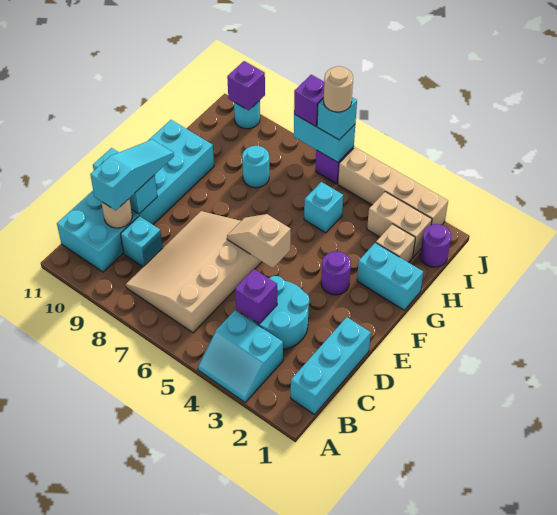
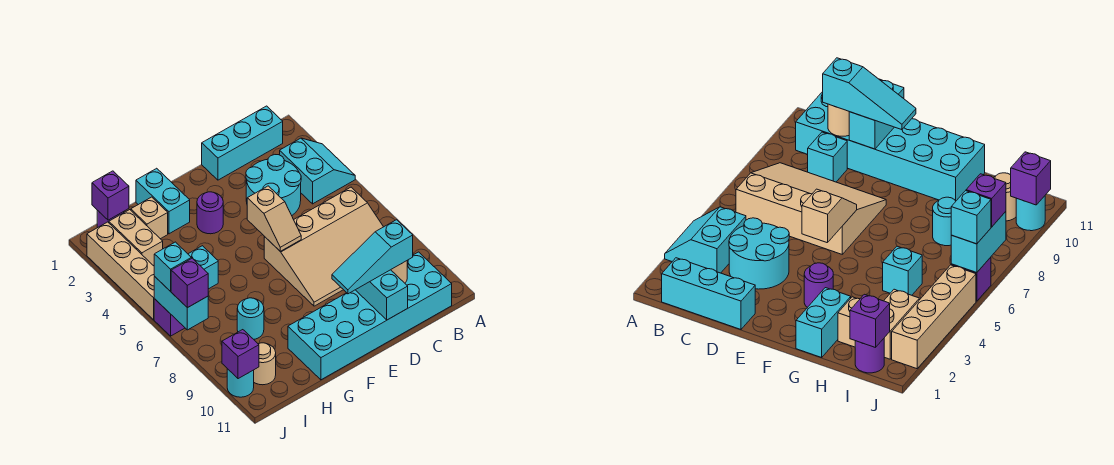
purple 1x1 brick [235,269,277,324] -> purple 1x1 brick moved to [92,171,129,220]
tan 1x1 round brick [324,66,353,112] -> tan 1x1 round brick moved to [254,343,276,385]

